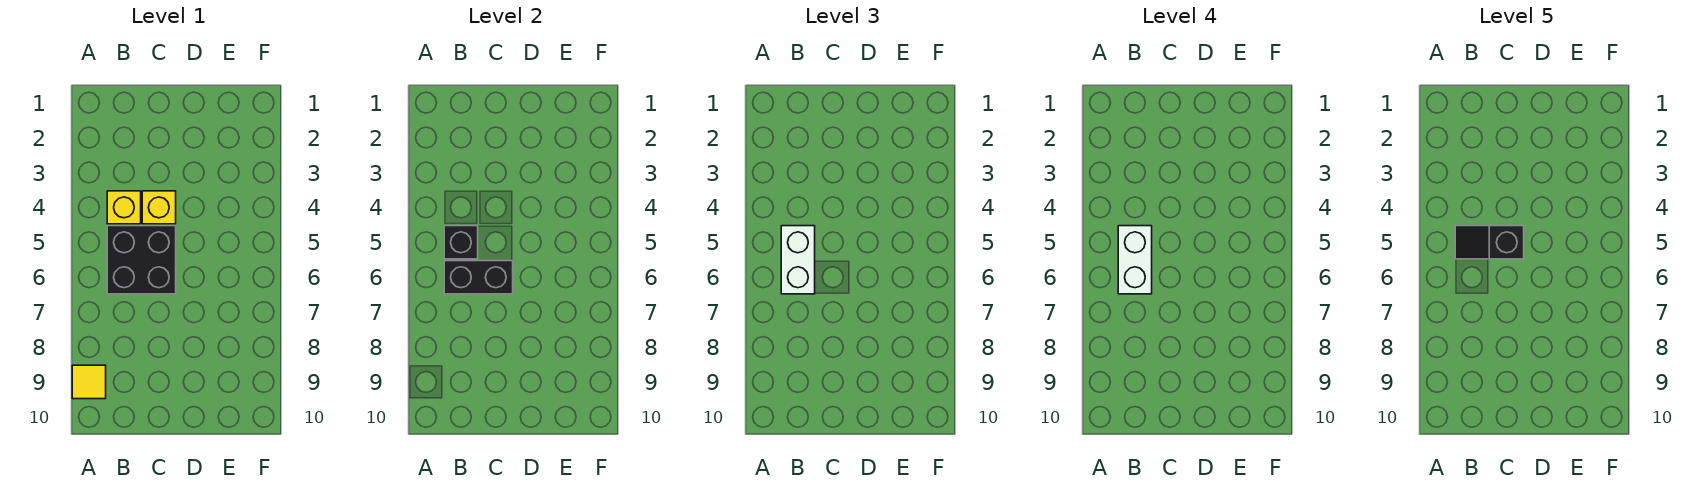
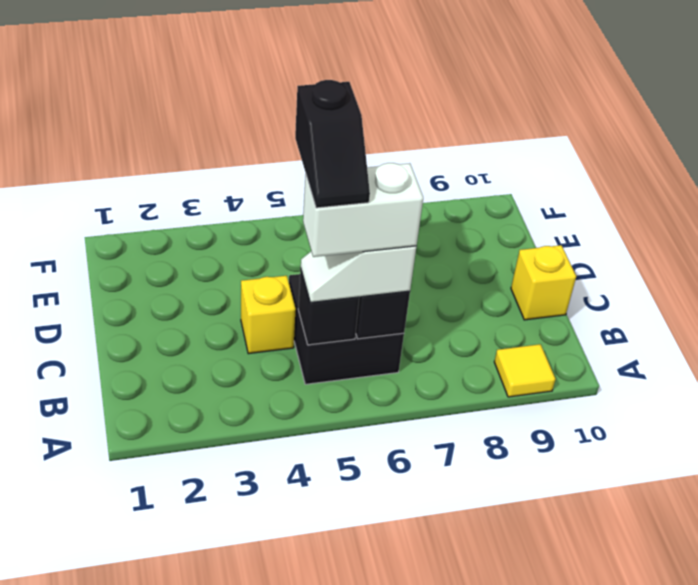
yellow 1x1 brick [107,191,141,224] -> yellow 1x1 brick moved to [511,245,576,320]
white 1x2 brick [781,226,815,294] -> white 1x2 slope [301,246,416,303]

